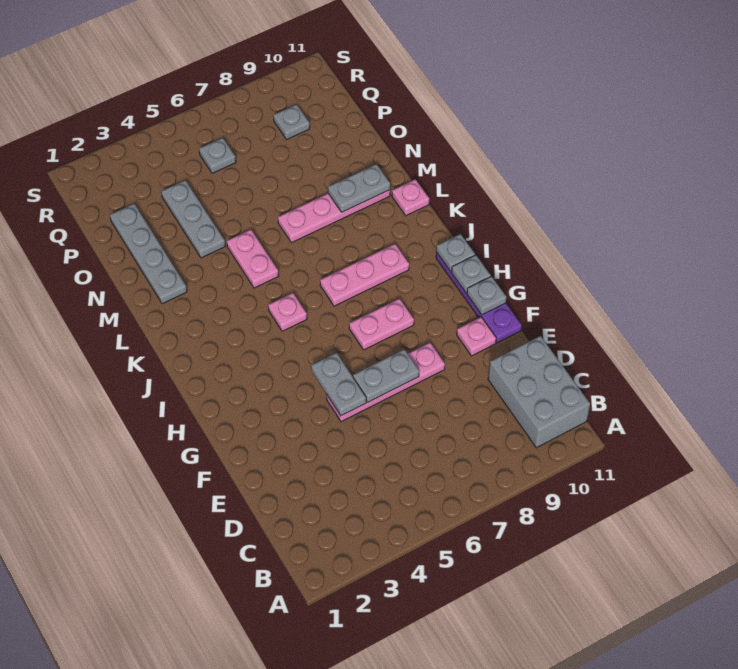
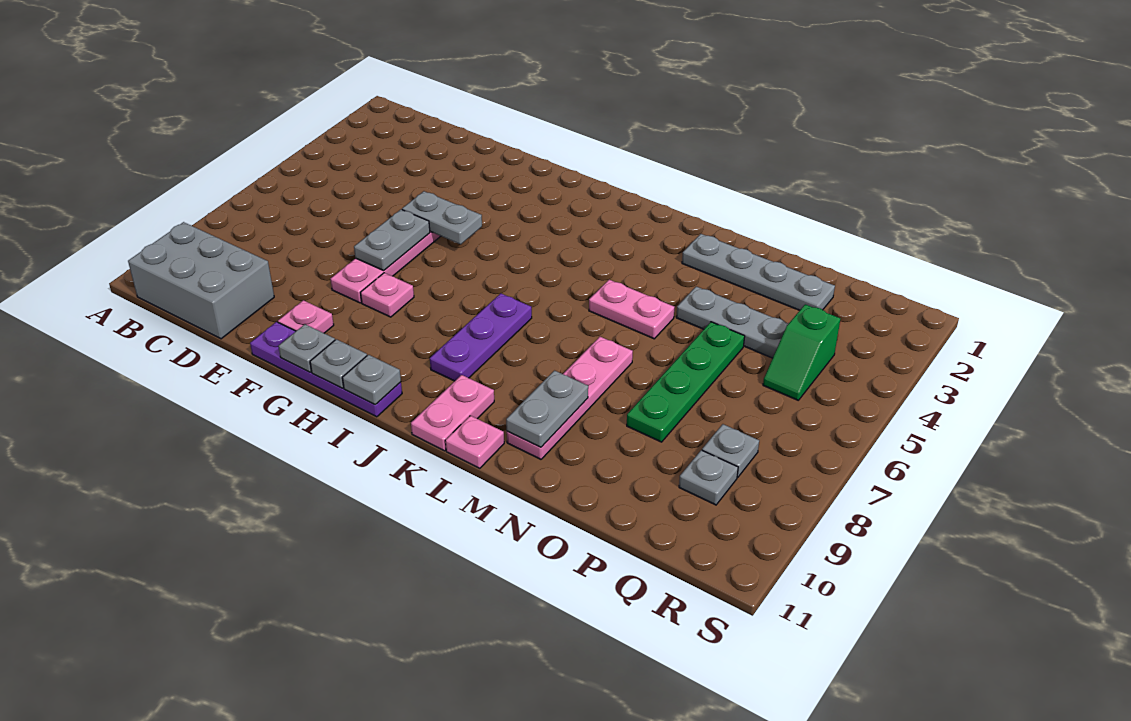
pink 1x2 plate [349,299,414,350] -> pink 1x2 plate moved to [411,375,494,451]
pink 1x1 plate [268,293,307,331] -> pink 1x1 plate moved to [360,273,414,317]
pink 1x3 plate [320,244,409,306] -> purple 1x3 plate [430,293,532,381]
none -> green 1x4 plate [627,322,745,442]
none -> green 1x2 slope [763,304,840,400]
grey 1x1 plate [199,138,236,173] -> grey 1x1 plate moved to [702,424,759,477]

